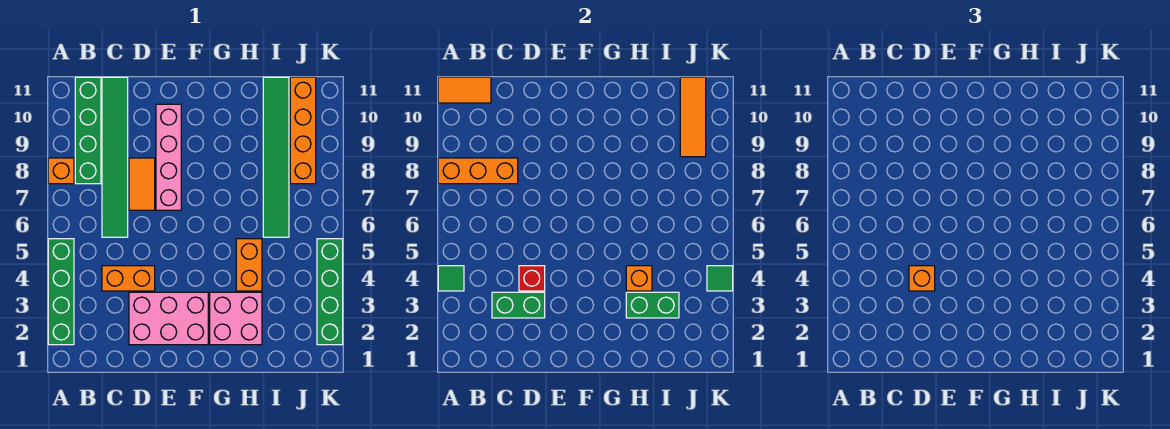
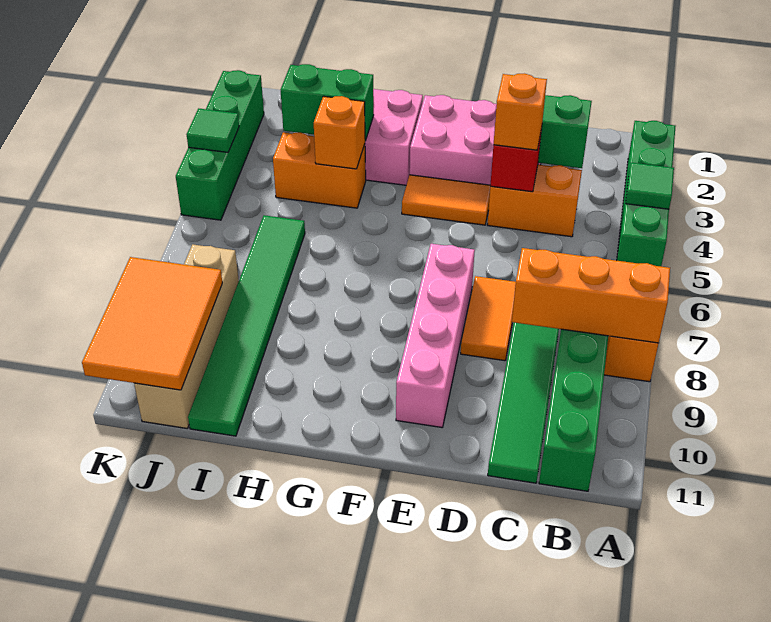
orange 1x2 tile [438,77,491,103] -> orange 1x2 tile moved to [402,175,491,225]
orange 1x2 brick [236,239,262,291] -> orange 1x2 brick turned to [273,132,366,208]
orange 1x4 brick [290,77,316,184] -> tan 1x4 brick [134,244,239,429]
orange 1x3 tile [680,77,706,157] -> orange 2x3 tile [82,257,222,390]

